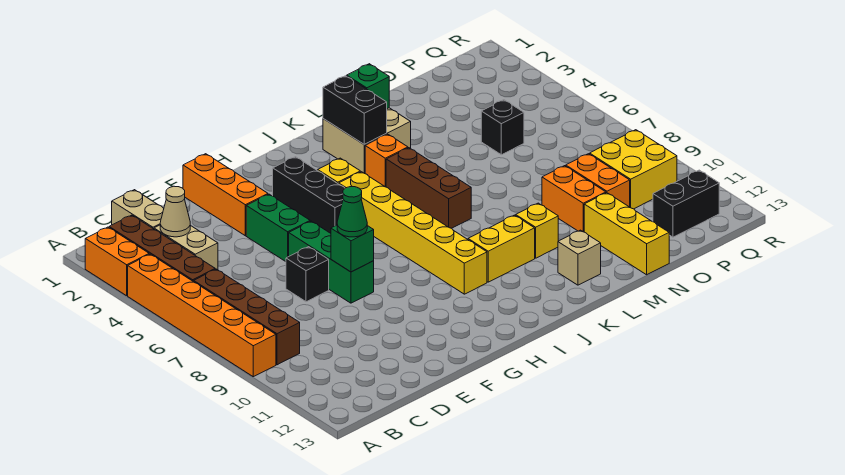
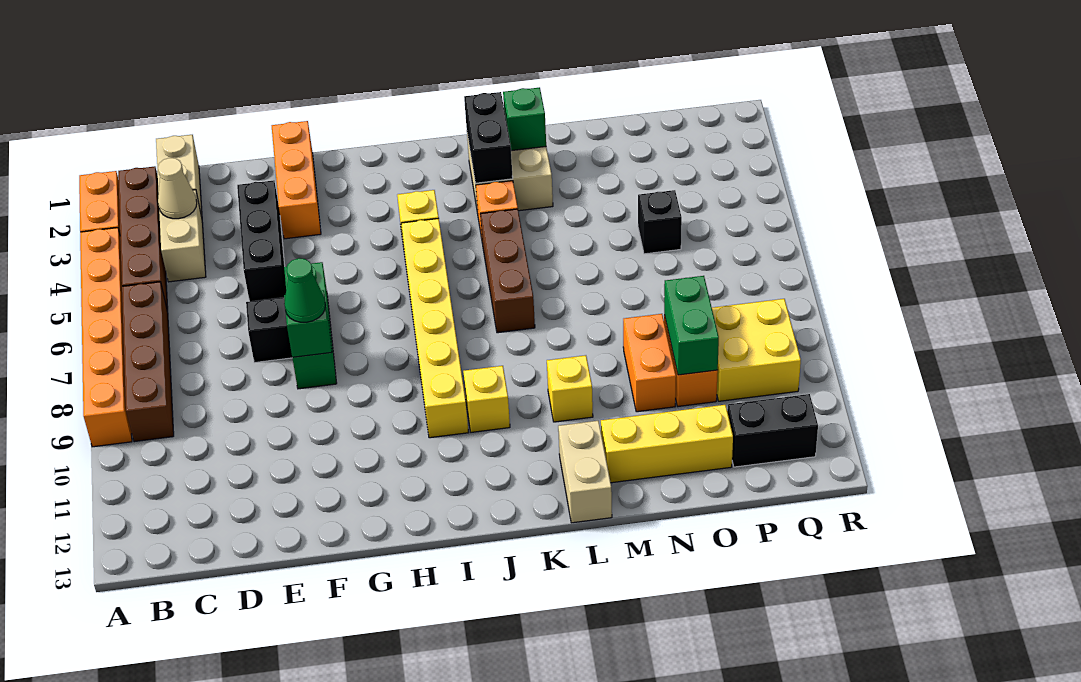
green 1x2 brick [246,194,310,262] -> green 1x2 brick moved to [664,276,719,375]
black 1x3 brick [273,157,345,233] -> black 1x3 brick moved to [237,180,286,301]
yellow 1x2 brick [468,215,535,282] -> yellow 1x1 brick [463,366,510,432]
tan 1x1 brick [558,230,601,285] -> tan 1x2 brick [558,421,612,523]
yellow 1x3 brick [584,193,669,275] -> yellow 1x3 brick turned to [601,405,733,483]

